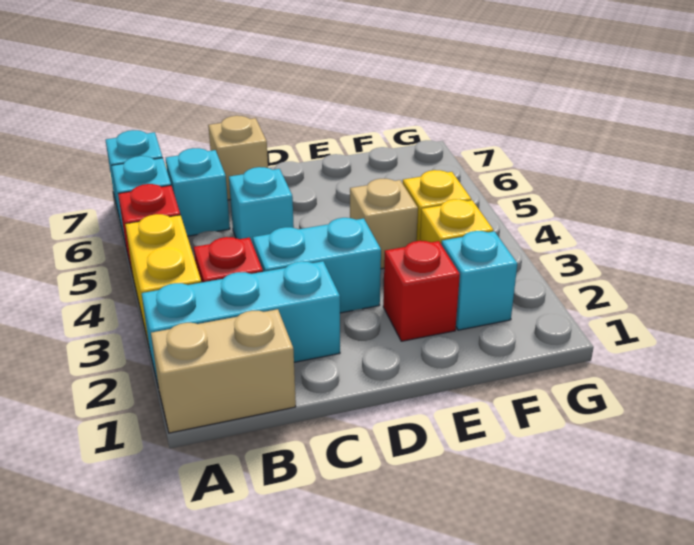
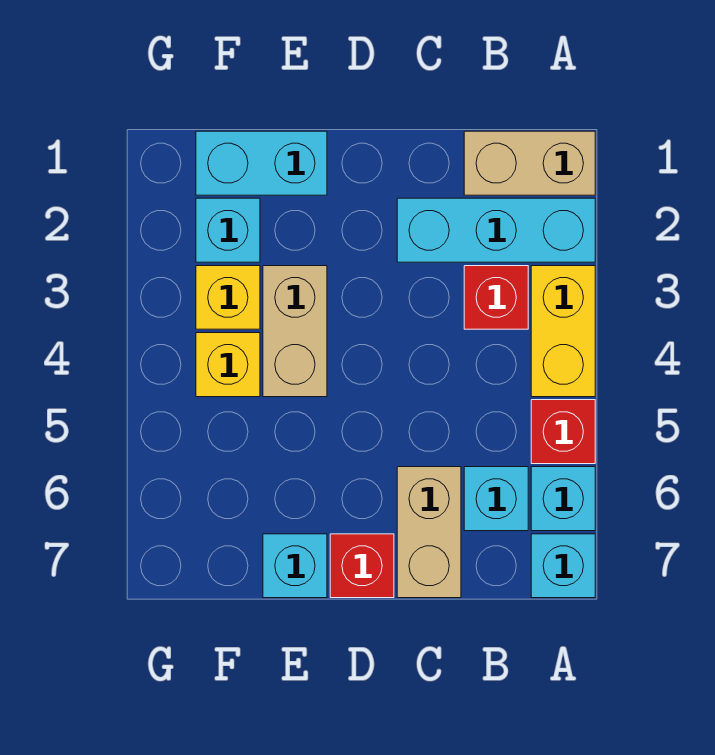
cyan 1x2 brick [253,218,381,313] -> cyan 1x2 brick moved to [196,131,327,195]
cyan 1x1 brick [229,167,294,244] -> cyan 1x1 brick moved to [263,534,327,598]
tan 1x1 brick [208,116,268,200] -> tan 1x2 brick [397,467,461,598]
red 1x1 brick [383,241,460,341] -> red 1x1 brick moved to [330,534,394,598]
tan 1x1 brick [350,179,418,269] -> tan 1x2 brick [263,266,327,397]

